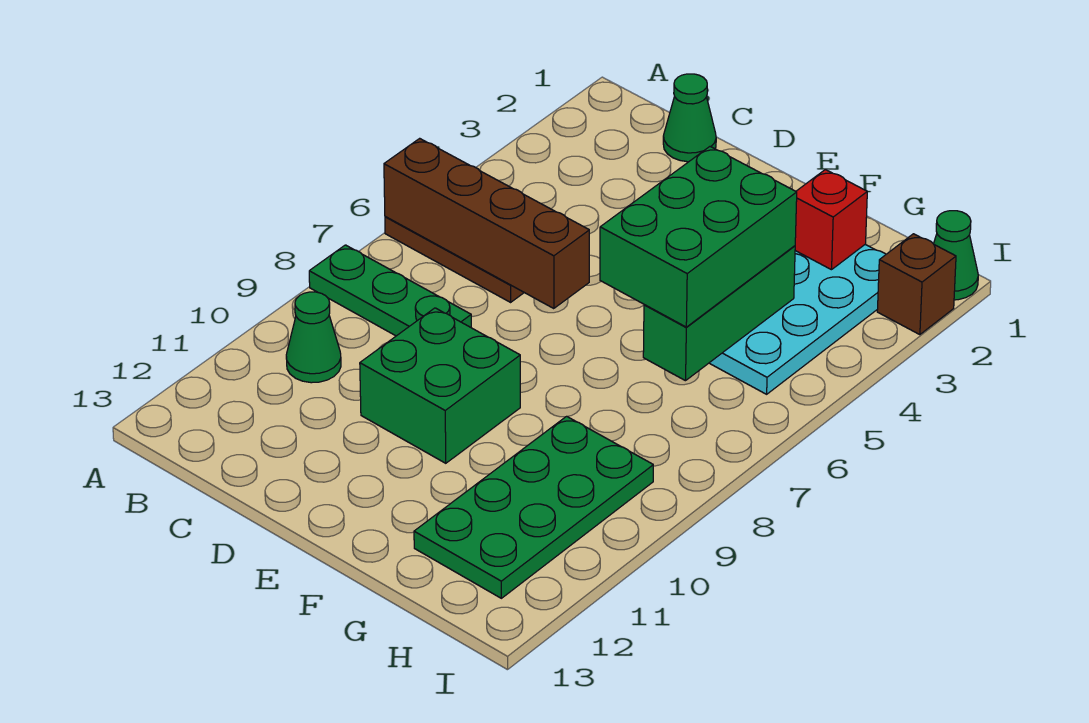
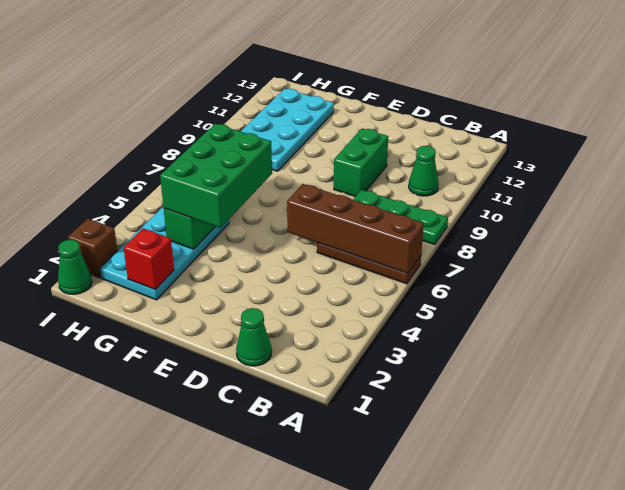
green 2x2 brick [360,308,520,463] -> green 1x2 brick [334,128,388,197]
green 2x4 plate [414,416,653,598] -> cyan 2x4 plate [241,89,334,171]

